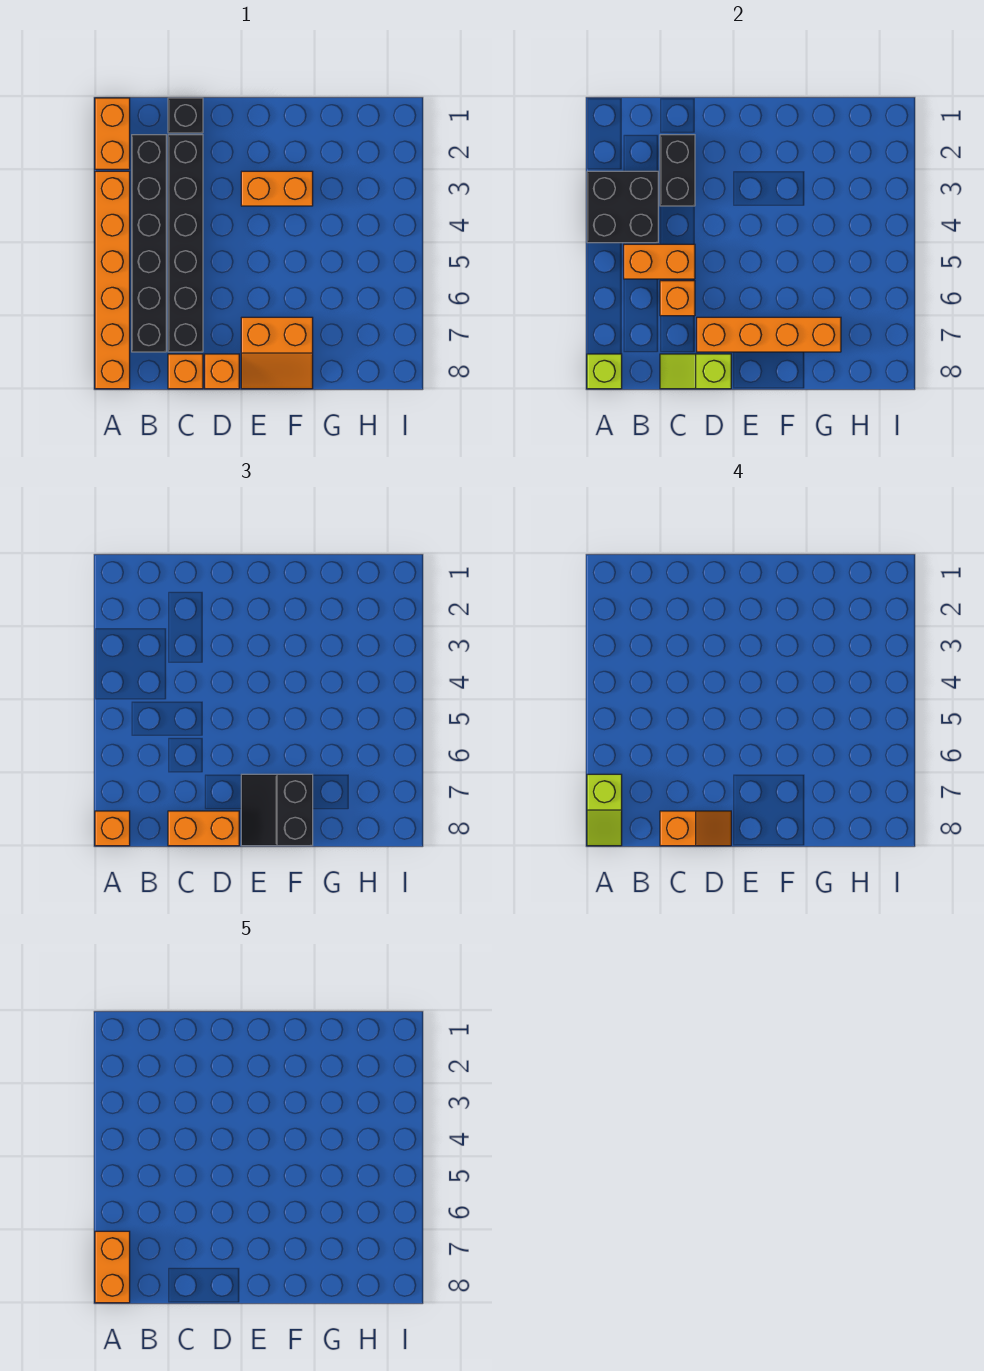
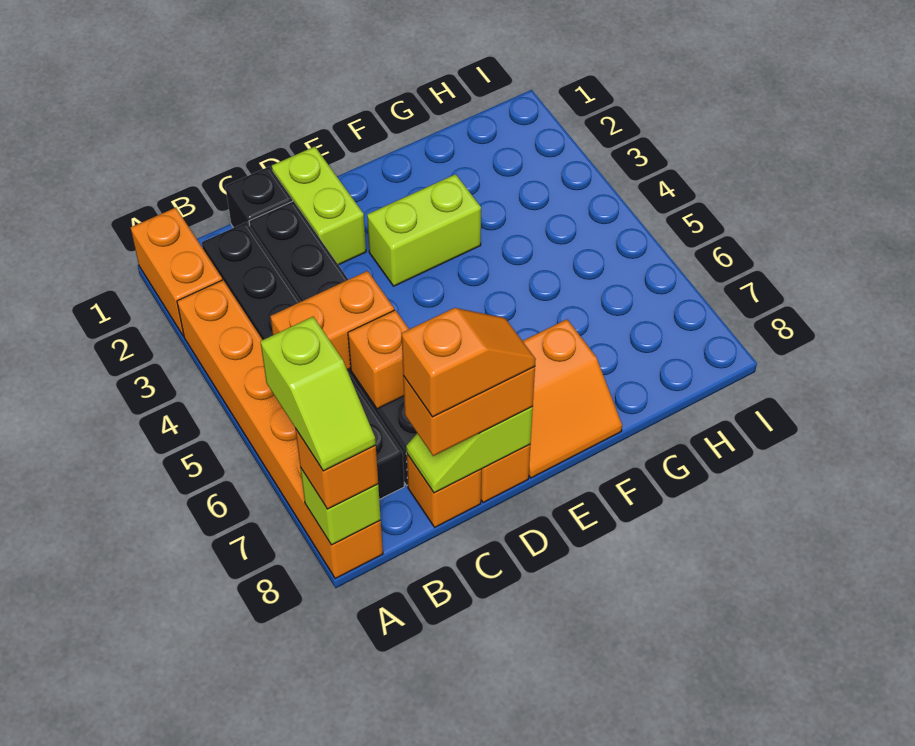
black 2x2 brick [587,171,658,243] -> none
orange 1x2 brick [95,1231,130,1303] -> none
black 1x2 brick [660,135,695,206] -> none
none -> lime 1x2 brick [272,147,366,265]
orange 1x4 brick [697,317,841,352] -> none
orange 1x2 brick [241,171,313,206] -> lime 1x2 brick [367,174,481,286]
black 2x2 slope [241,774,313,846] -> none

